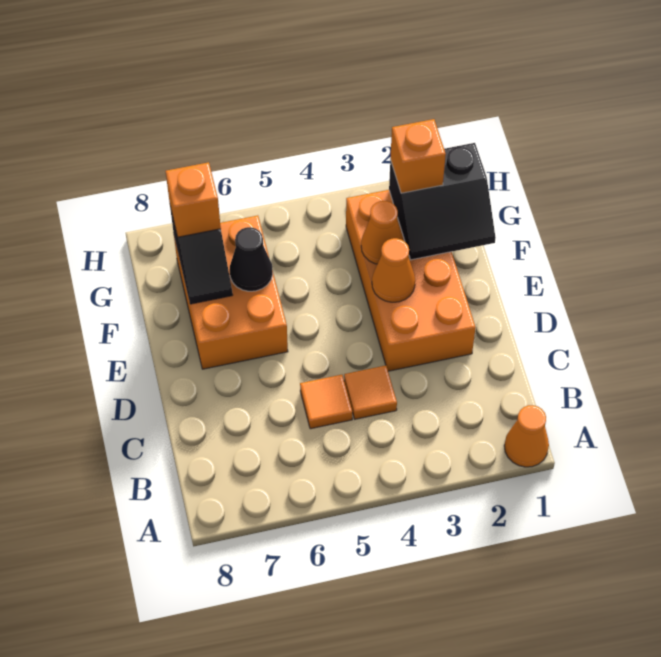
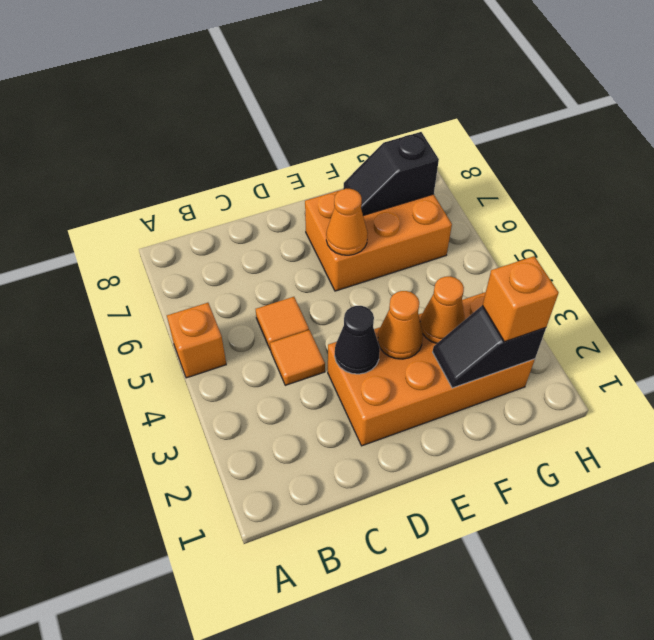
orange 1x1 cone [504,405,549,467] -> orange 1x1 cone moved to [326,189,368,255]
black 2x2 slope [389,143,496,260] -> black 1x2 slope [433,306,546,388]
black 1x1 cone [230,227,273,291] -> black 1x1 cone moved to [335,306,380,374]
orange 1x1 brick [166,162,221,237] -> orange 1x1 brick moved to [167,303,226,378]

